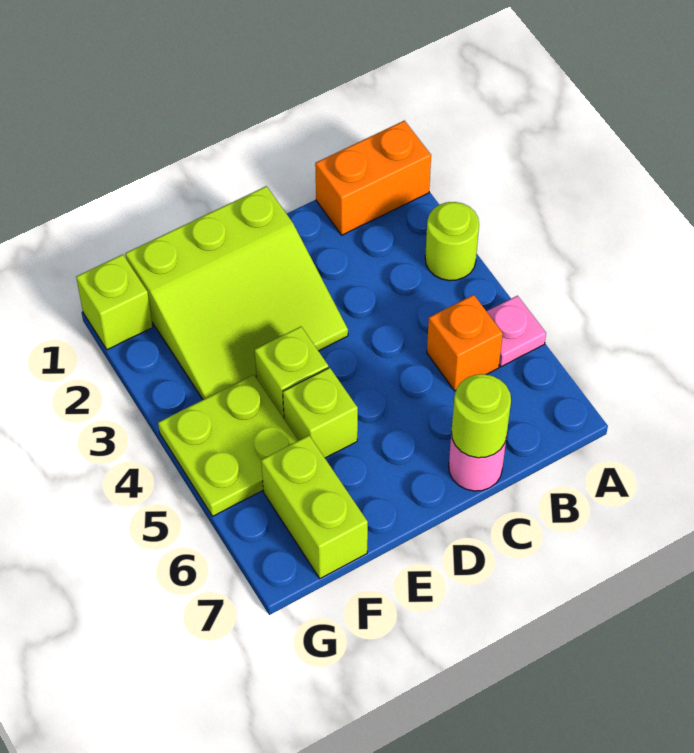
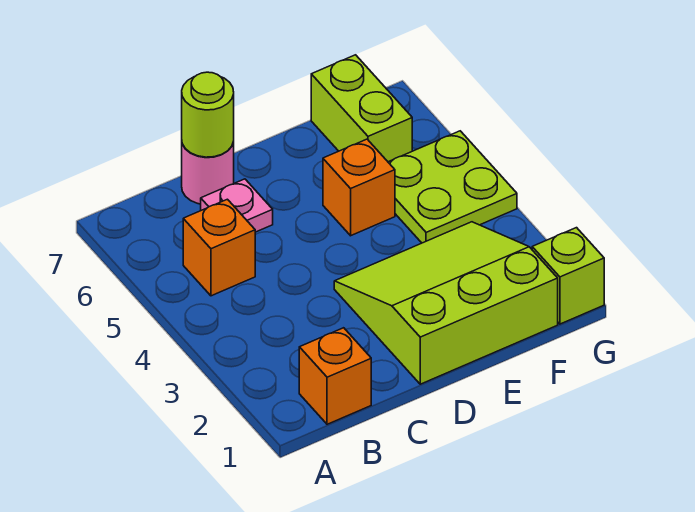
orange 1x2 brick [315,121,431,235] -> orange 1x1 brick [299,328,371,424]
lime 1x1 round brick [425,202,479,281] -> none
pink 1x1 plate [487,296,546,367] -> pink 1x1 plate moved to [201,179,273,232]
lime 1x1 brick [255,327,328,418] -> none
lime 1x1 brick [283,368,358,458] -> orange 1x1 brick [323,139,395,236]

